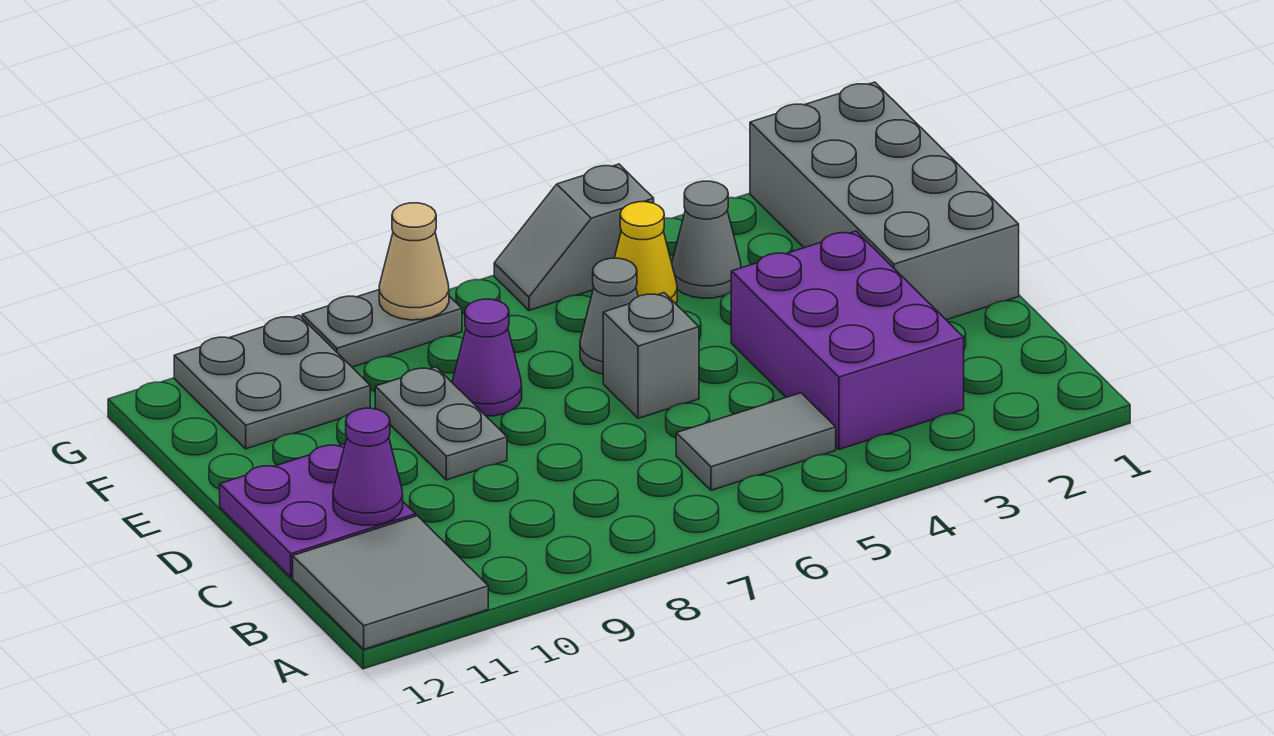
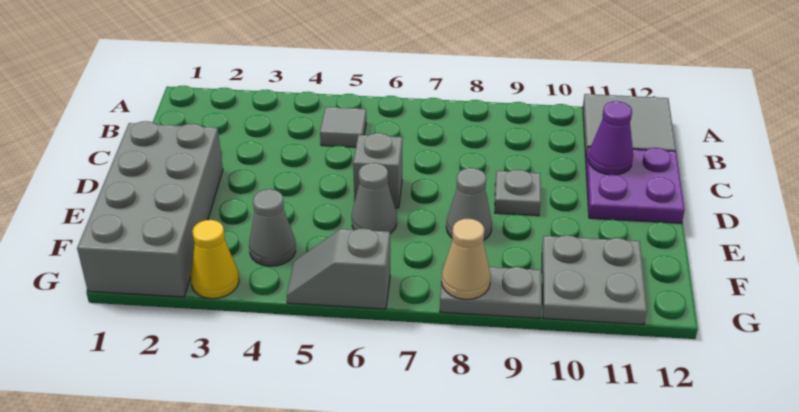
purple 2x3 brick [731,231,964,449] -> none
grey 1x2 tile [676,393,836,490] -> grey 1x1 tile [320,107,366,147]
grey 1x2 plate [375,367,507,480] -> grey 1x1 plate [495,170,541,216]
purple 1x1 cone [452,299,522,416] -> grey 1x1 cone [446,168,492,240]
yellow 1x1 cone [615,202,677,304] -> yellow 1x1 cone moved to [190,220,239,299]
grey 1x2 slope [494,164,654,310] -> grey 1x2 slope turned to [287,228,390,309]

